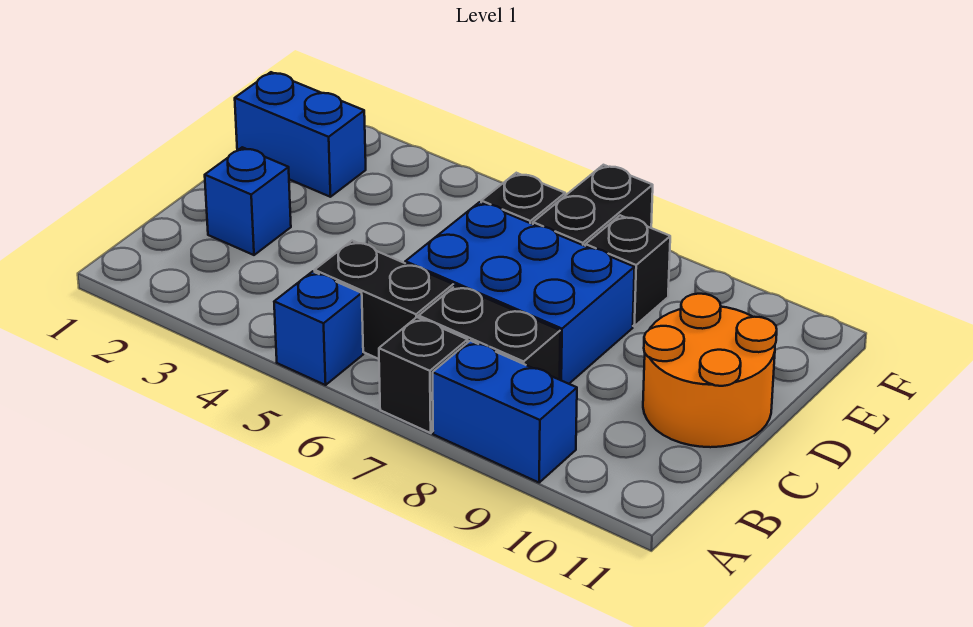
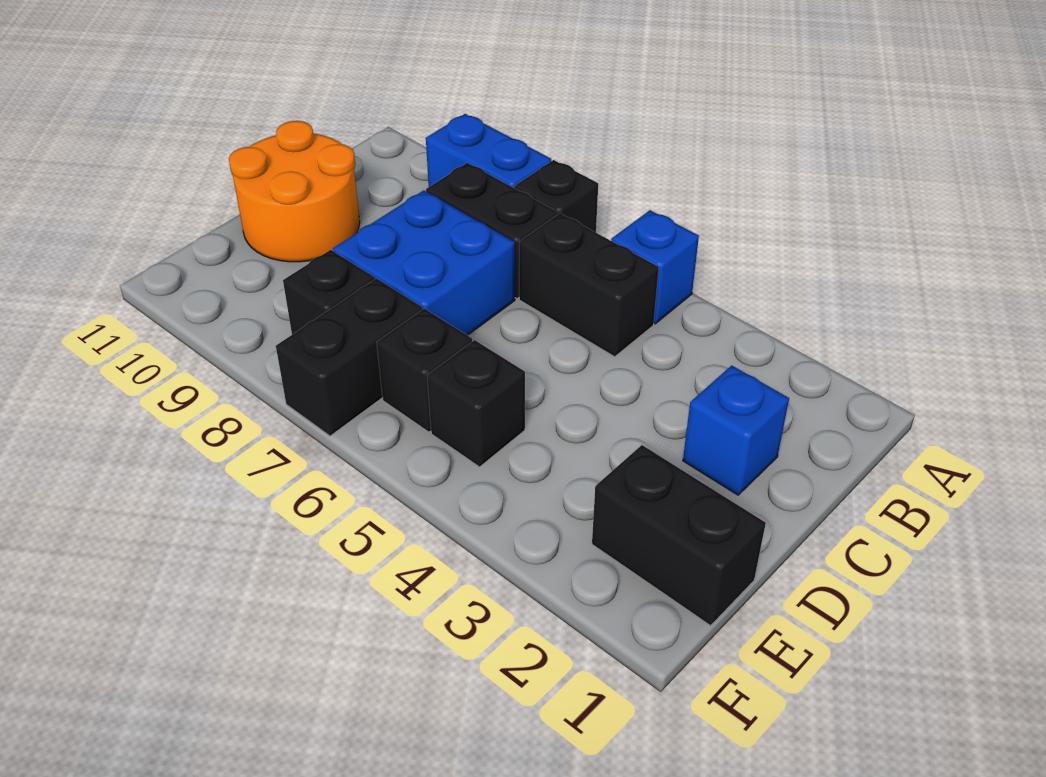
blue 2x3 brick [405,202,635,384] -> blue 2x2 brick [333,190,515,335]
blue 1x2 brick [235,72,366,197] -> black 1x2 brick [592,445,766,626]
none -> black 1x1 brick [427,340,525,467]

